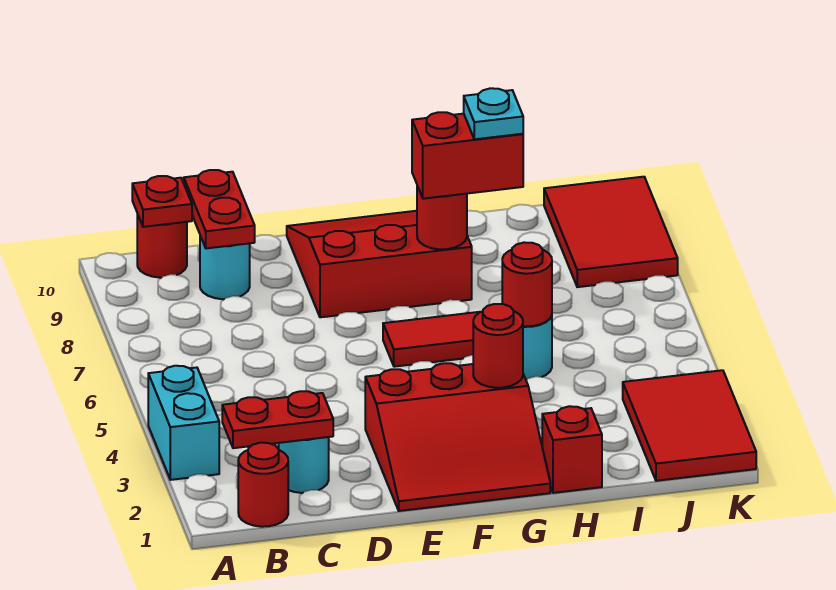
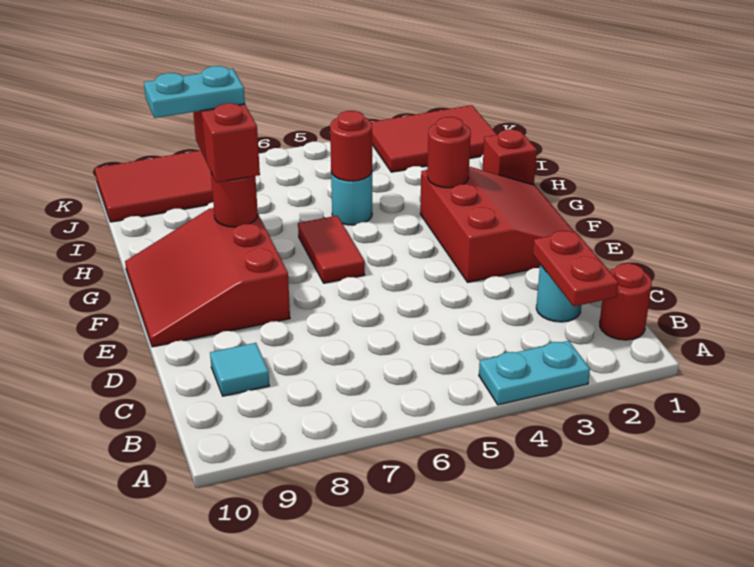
cyan 1x2 brick [148,366,219,480] -> cyan 1x2 plate [479,341,590,405]
red 1x1 round brick [137,214,187,278] -> none
red 1x1 plate [132,176,192,227] -> none
cyan 1x1 round brick [200,236,250,299] -> cyan 1x1 tile [210,343,269,396]
red 1x2 plate [184,170,255,248] -> none
cyan 1x1 plate [464,88,523,139] -> cyan 1x2 plate [144,66,245,118]

